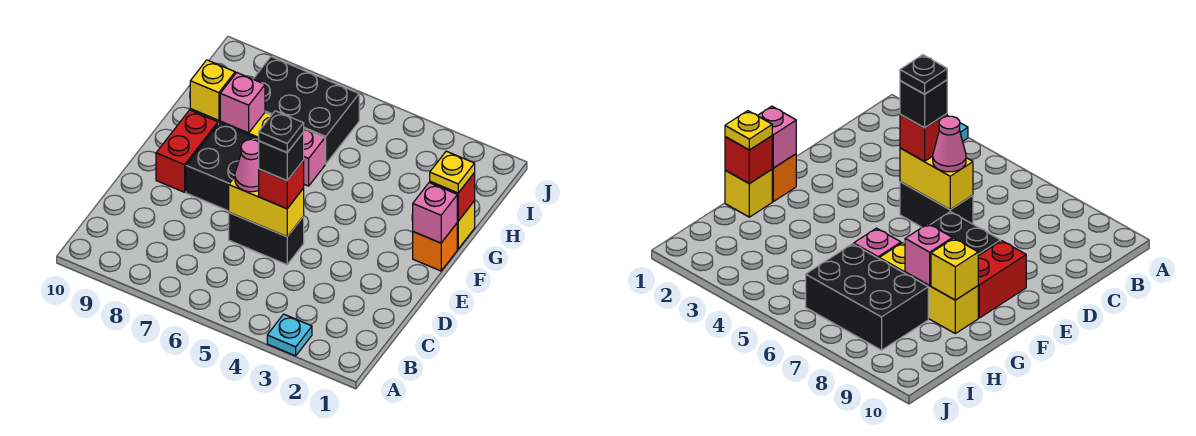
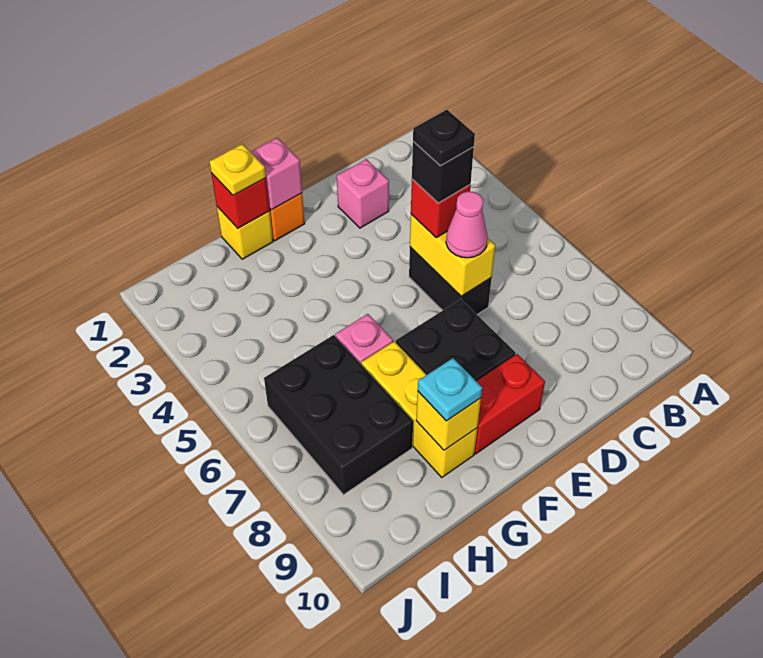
cyan 1x1 plate [267,314,312,356] -> cyan 1x1 plate moved to [418,358,482,421]
pink 1x1 brick [220,73,265,133] -> pink 1x1 brick moved to [337,159,389,228]

